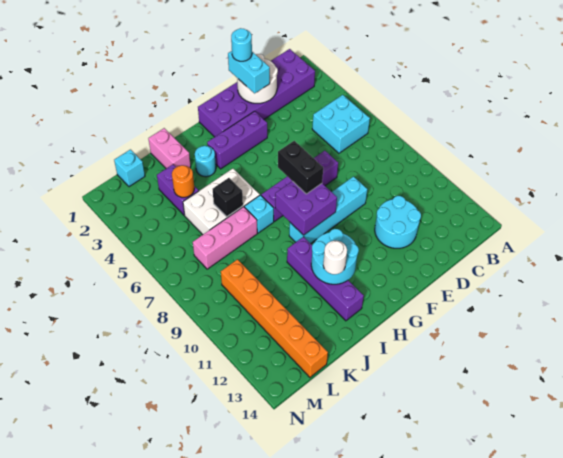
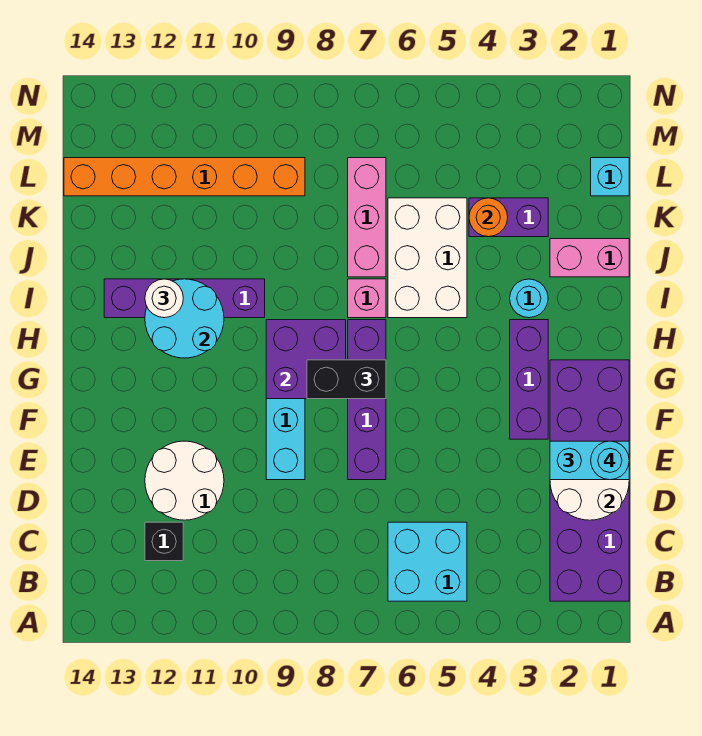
cyan 2x2 round brick [375,196,421,248] -> white 2x2 round brick [145,441,224,520]
cyan 1x1 brick [244,195,274,233] -> pink 1x1 brick [348,279,386,318]
black 1x1 brick [213,178,243,217] -> black 1x1 brick moved to [145,522,183,561]

